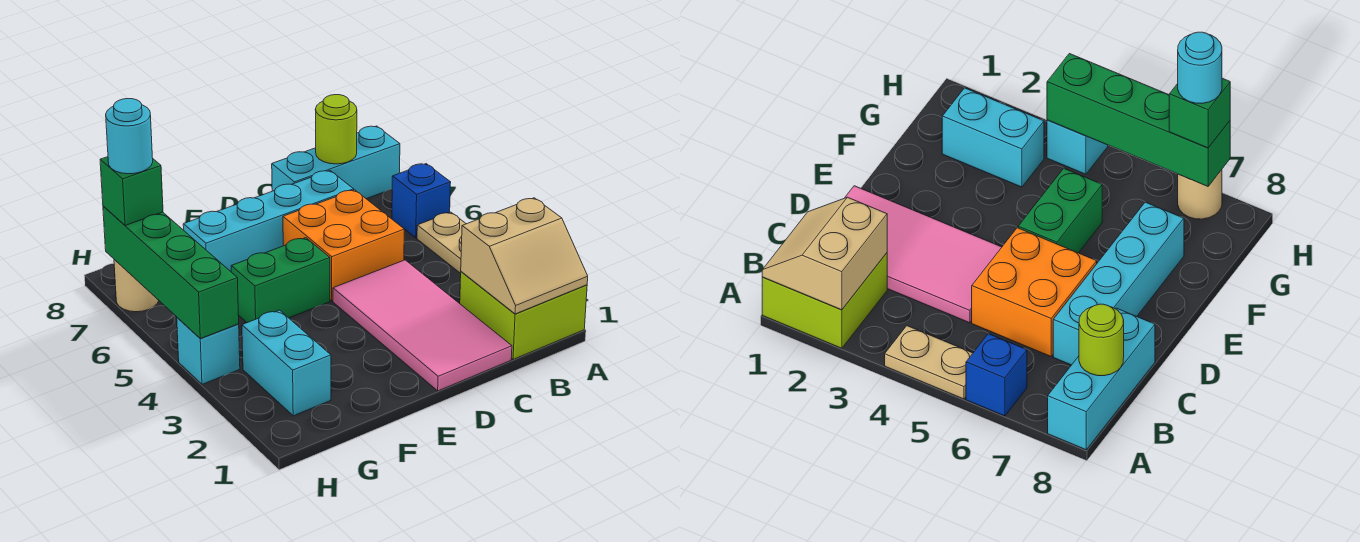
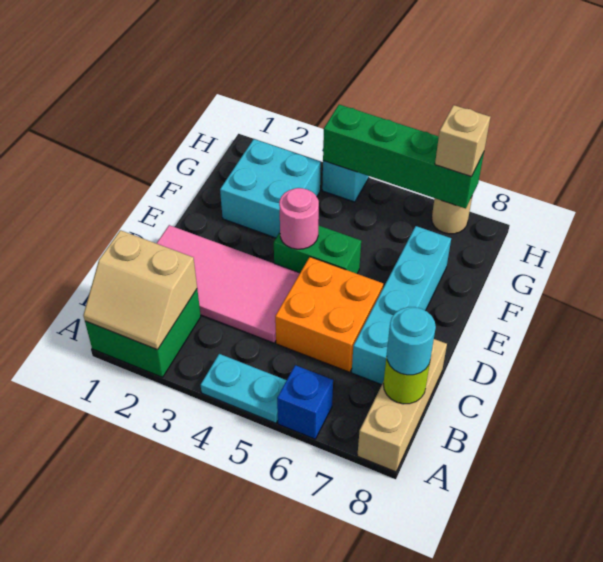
lime 2x2 brick [460,272,587,359] -> green 2x2 brick [85,289,201,377]
tan 2x2 slope [461,198,588,314] -> tan 2x2 slope turned to [83,230,197,350]
tan 1x2 plate [417,212,466,273] -> cyan 1x2 plate [201,354,287,423]
cyan 1x3 brick [272,126,400,199] -> tan 1x3 brick [357,339,447,472]
none -> pink 1x1 round brick [279,188,319,249]
green 1x2 brick [231,238,330,323] -> green 1x2 brick turned to [274,225,361,274]
cyan 1x2 brick [242,310,331,416] -> cyan 2x2 brick [220,139,321,238]
green 1x1 brick [100,157,163,226] -> tan 1x1 brick [435,105,490,176]
cyan 1x1 round brick [106,99,153,174] -> cyan 1x1 round brick moved to [387,307,436,375]

